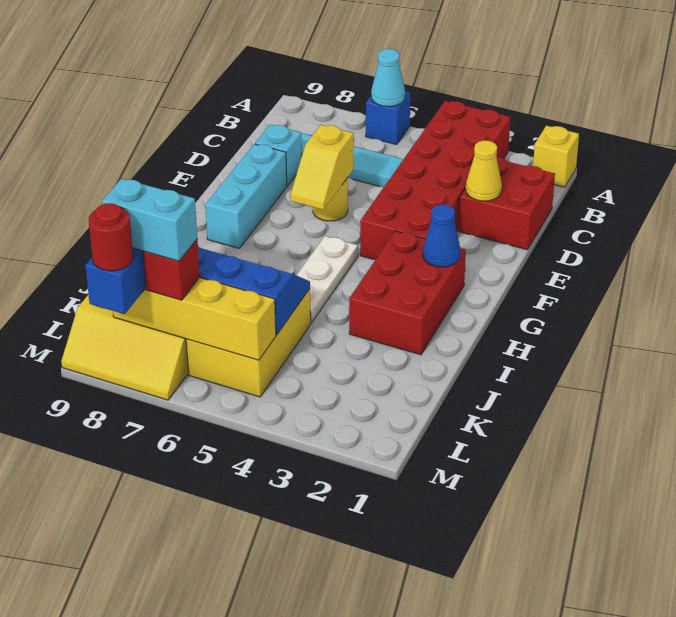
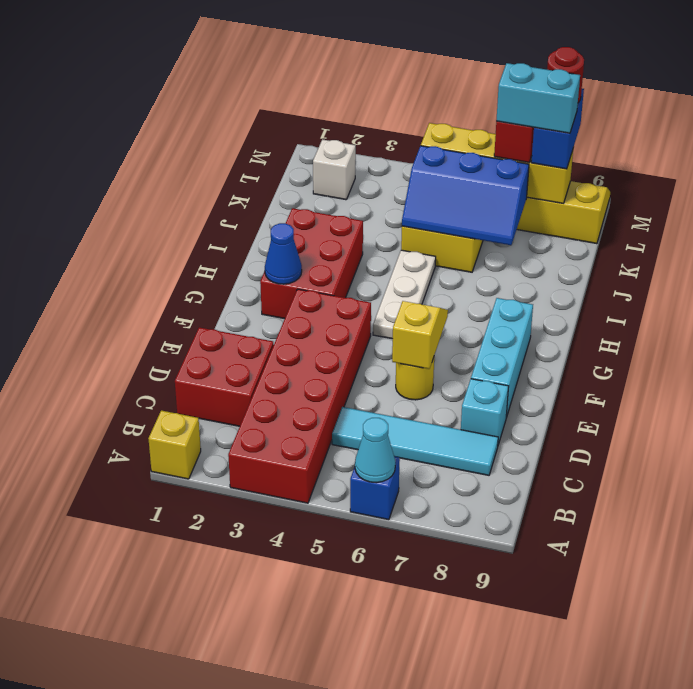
yellow 1x1 cone [466,140,502,201] -> none
none -> white 1x1 brick [313,139,356,200]

